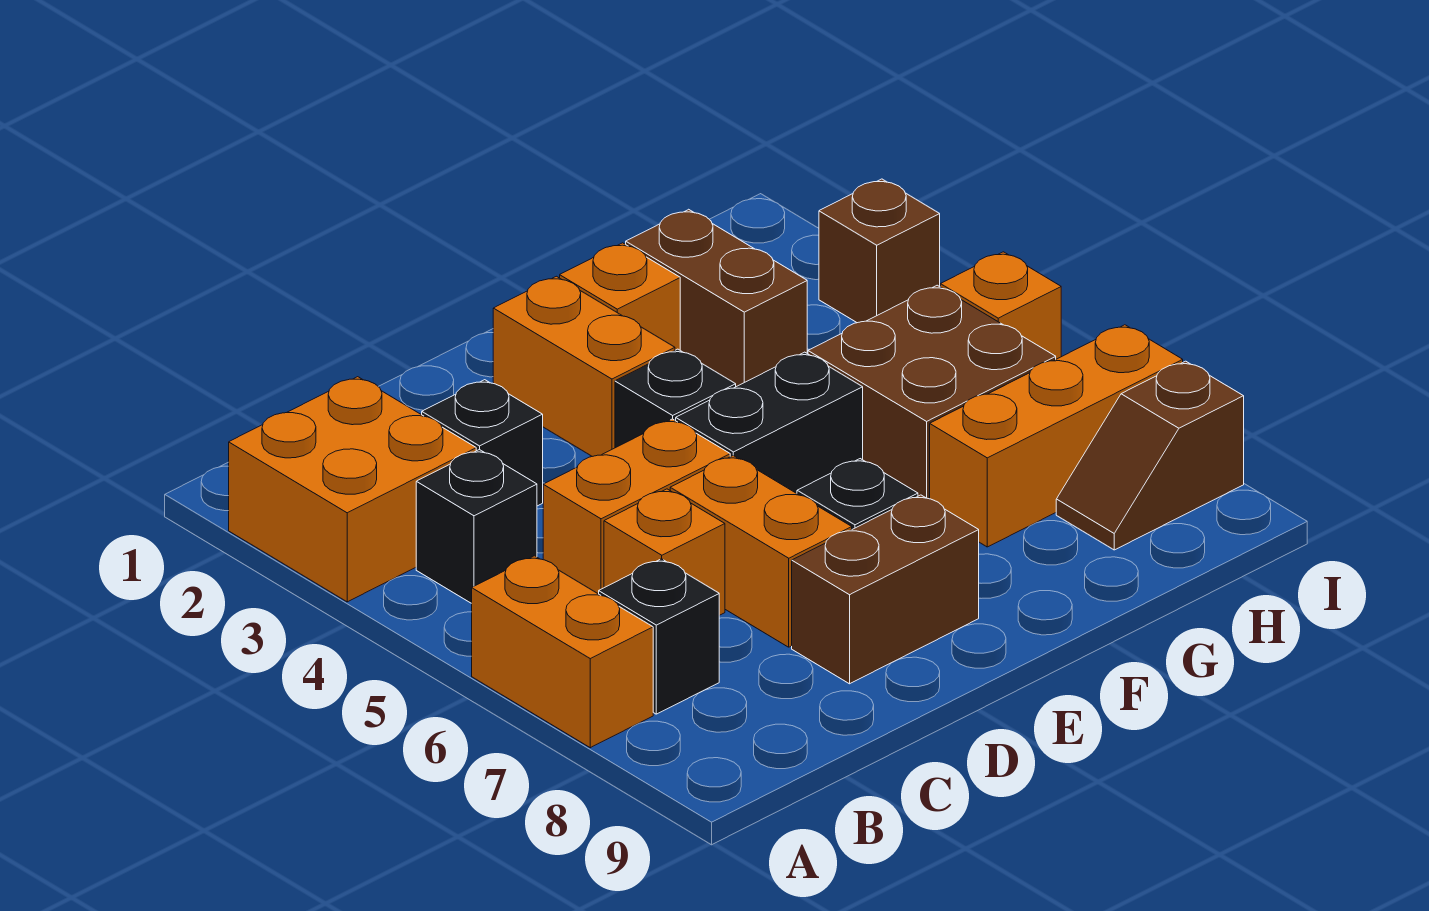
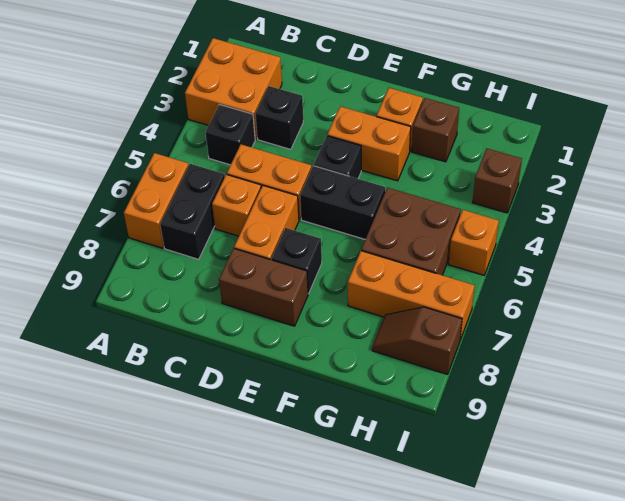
black 1x1 brick [599,559,719,714] -> black 1x2 brick [160,164,225,259]
orange 1x2 brick [493,276,675,457] -> orange 1x2 brick turned to [327,106,411,181]
brown 1x2 brick [626,209,807,387] -> brown 1x1 brick [412,98,459,162]

